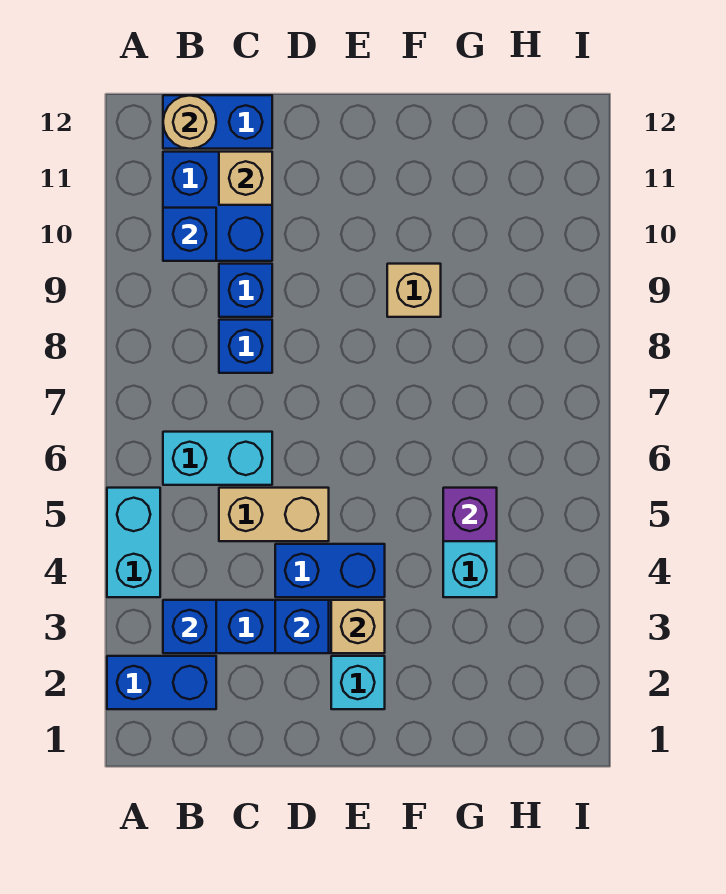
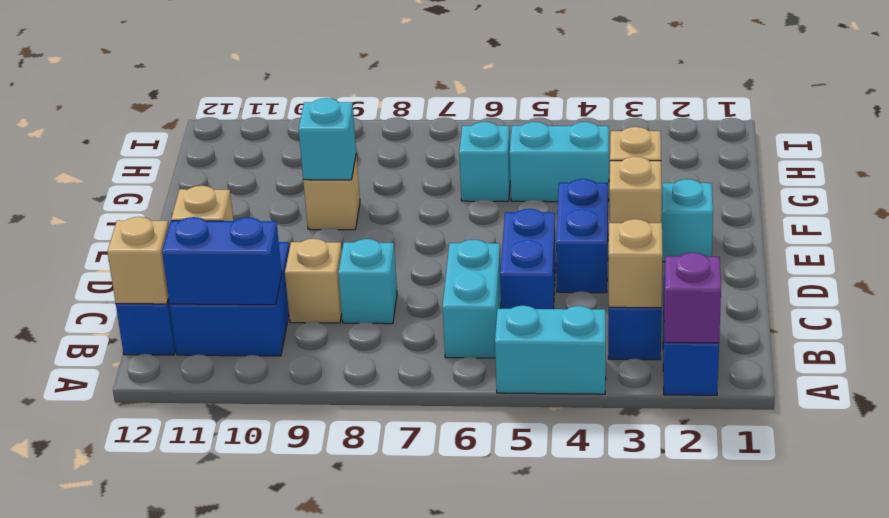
blue 1x1 brick [163,600,216,653] -> tan 1x1 brick [609,219,663,308]
blue 1x1 brick [163,208,216,261] -> blue 1x2 brick [162,217,282,305]
tan 1x1 round brick [163,95,216,149] -> tan 1x1 brick [107,217,169,304]
tan 1x2 brick [219,488,329,541] -> blue 1x2 brick [500,209,556,309]
blue 1x1 brick [219,320,272,373] -> cyan 1x1 brick [338,239,397,324]
blue 1x1 brick [219,264,272,317] -> tan 1x1 brick [285,239,342,323]
blue 1x1 brick [275,600,329,653] -> tan 1x1 brick [610,157,662,223]
none -> cyan 1x1 brick [299,98,356,180]
purple 1x1 brick [443,488,497,541] -> purple 1x1 brick moved to [664,253,721,343]
none -> cyan 1x1 brick [459,122,510,201]

